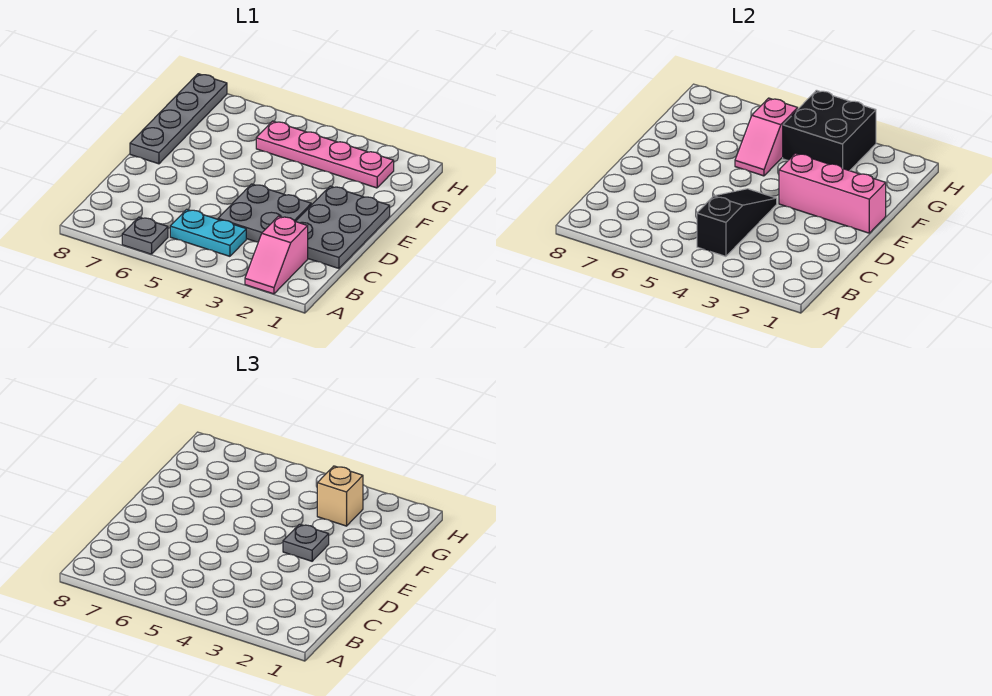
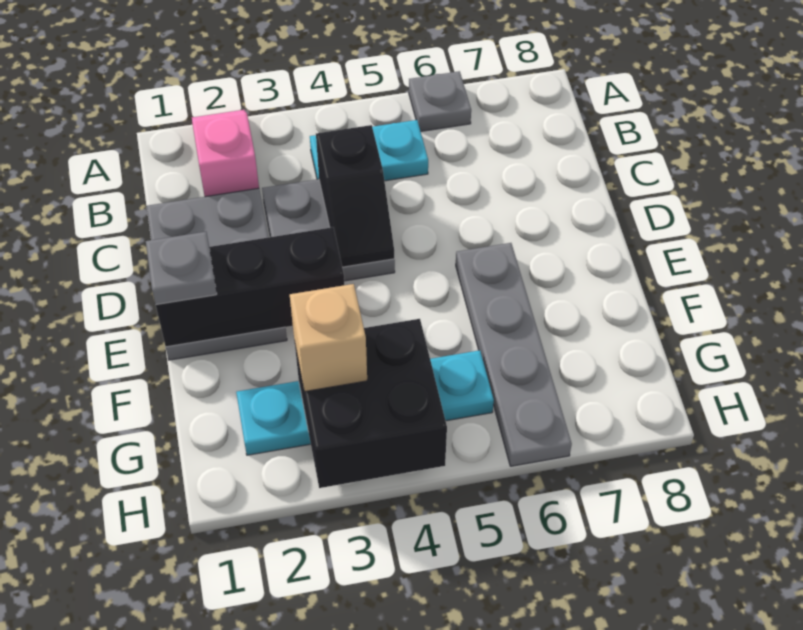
black 1x3 slope [697,189,777,256] -> black 1x2 slope [316,125,394,267]
pink 1x3 brick [779,153,886,233] -> black 1x3 brick [156,227,344,347]
grey 1x1 plate [283,524,329,561] -> grey 1x1 plate moved to [146,232,217,305]
grey 1x4 plate [130,74,227,164] -> grey 1x4 plate moved to [456,243,572,466]
pink 1x2 slope [735,98,798,176] -> none
pink 1x4 plate [256,121,394,188] -> cyan 1x4 plate [236,350,494,455]

